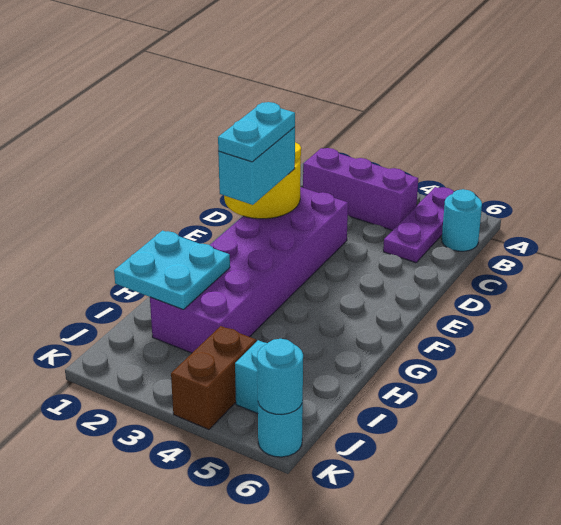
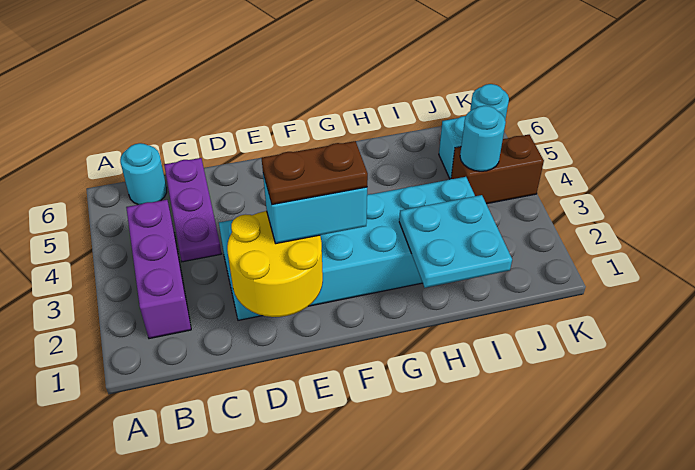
purple 1x3 plate [383,187,454,263] -> purple 1x3 plate turned to [164,158,221,262]
purple 2x6 brick [150,187,348,353] -> cyan 2x6 brick [219,177,475,320]
cyan 1x2 plate [218,102,295,162] -> brown 1x2 plate [262,141,368,204]
cyan 1x1 round brick [257,339,303,414] -> cyan 1x1 round brick moved to [460,106,506,171]

